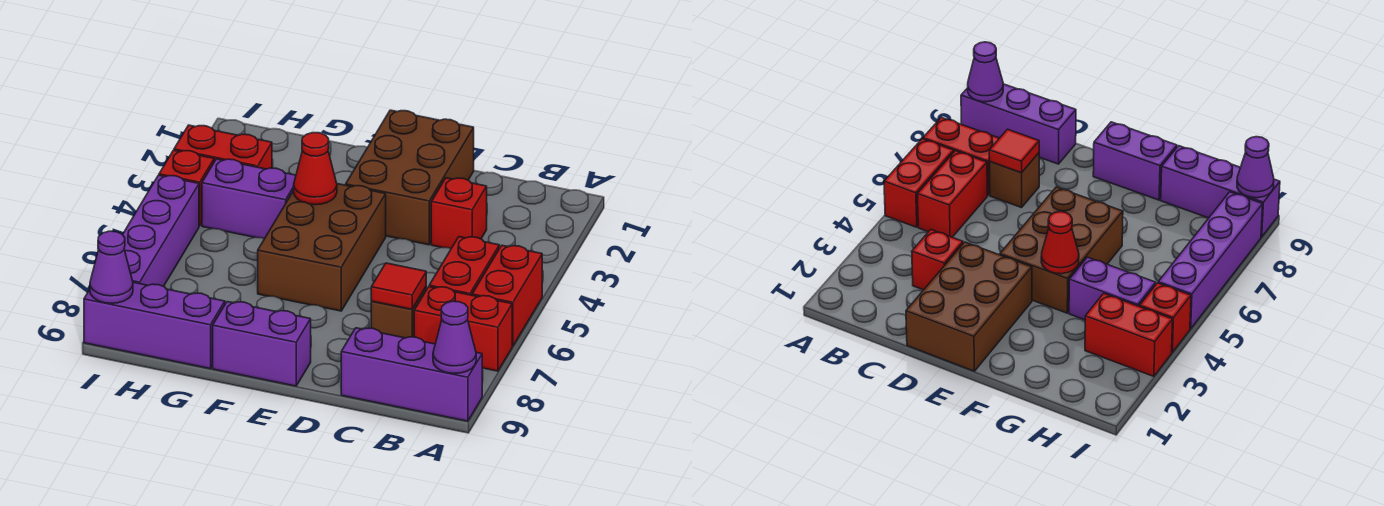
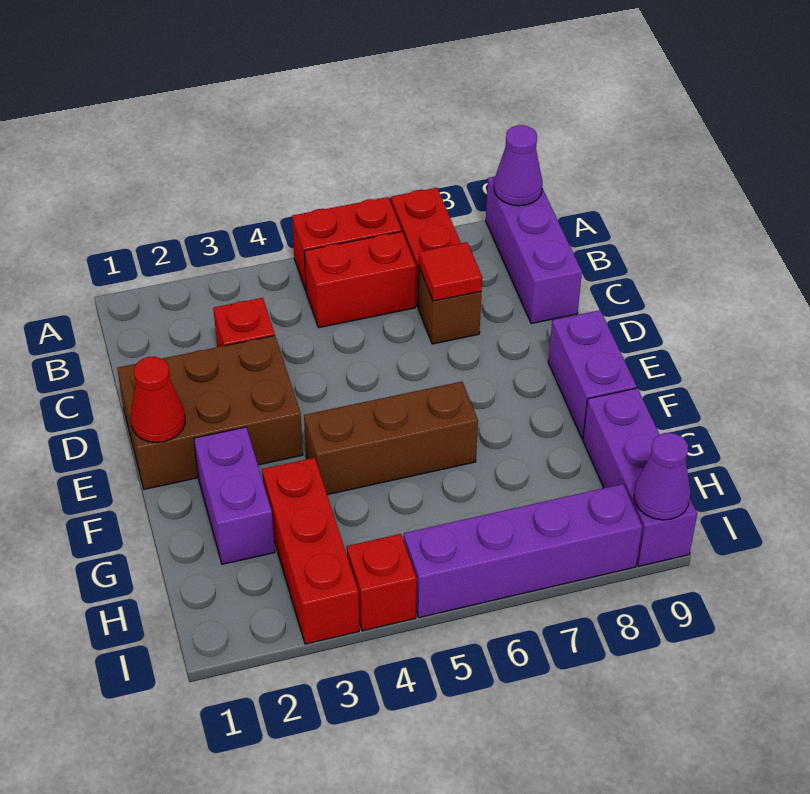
brown 2x3 brick [258,184,386,311] -> brown 1x3 brick [304,382,478,495]
red 1x1 cone [294,133,337,205] -> red 1x1 cone moved to [131,357,185,443]
purple 1x2 brick [202,159,296,239] -> purple 1x2 brick moved to [194,427,275,564]
red 1x2 brick [174,125,272,169] -> red 1x3 brick [262,458,359,644]

